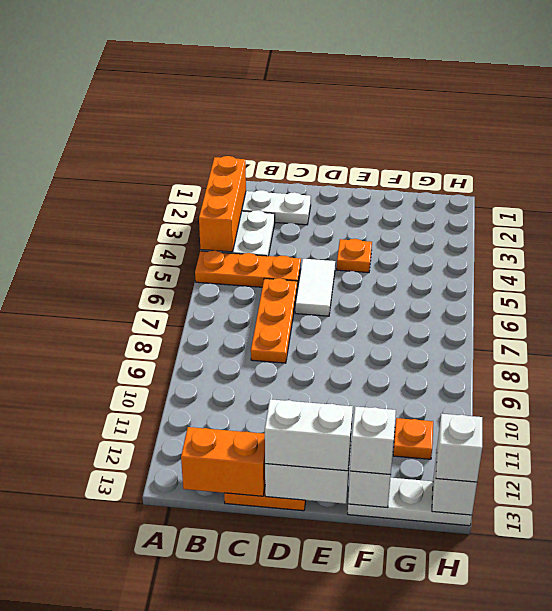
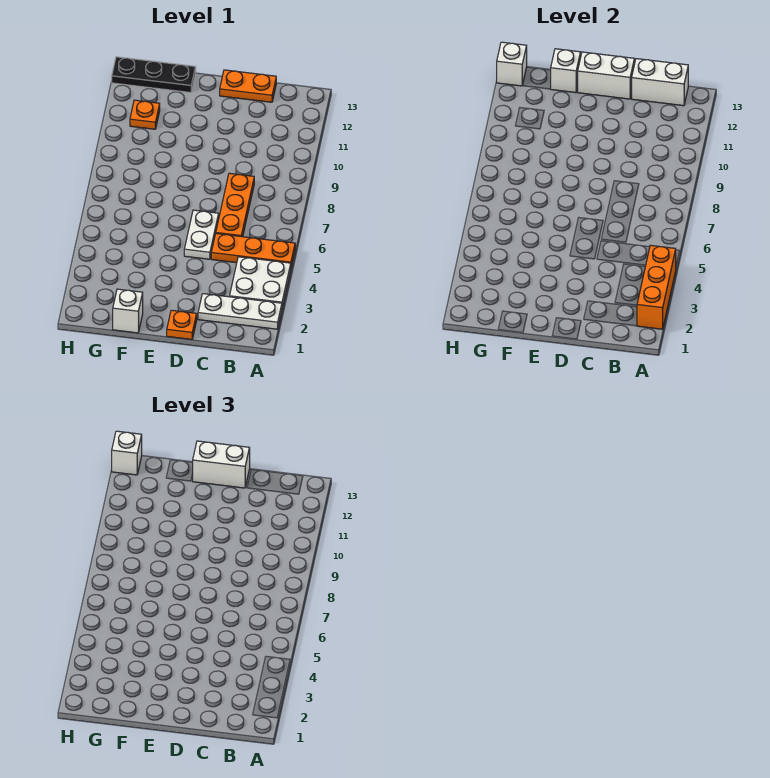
orange 1x2 brick [181,427,265,496] -> white 1x2 brick [632,59,688,106]
white 1x2 tile [295,259,335,316] -> white 1x2 plate [184,210,219,259]
orange 1x1 plate [337,239,372,273] -> orange 1x1 plate moved to [167,310,197,339]
white 1x3 plate [348,478,472,526] -> black 1x3 plate [112,57,196,93]
white 1x1 brick [350,406,396,475] -> white 1x1 brick moved to [113,289,143,333]

